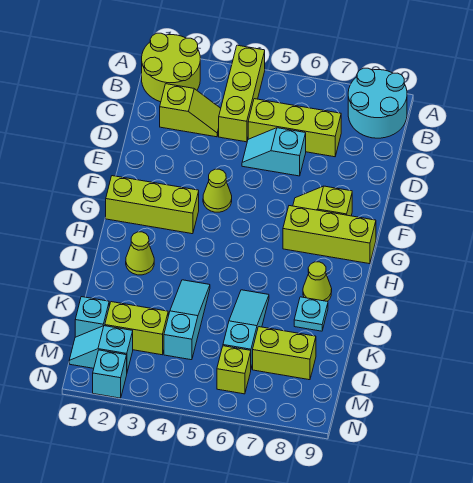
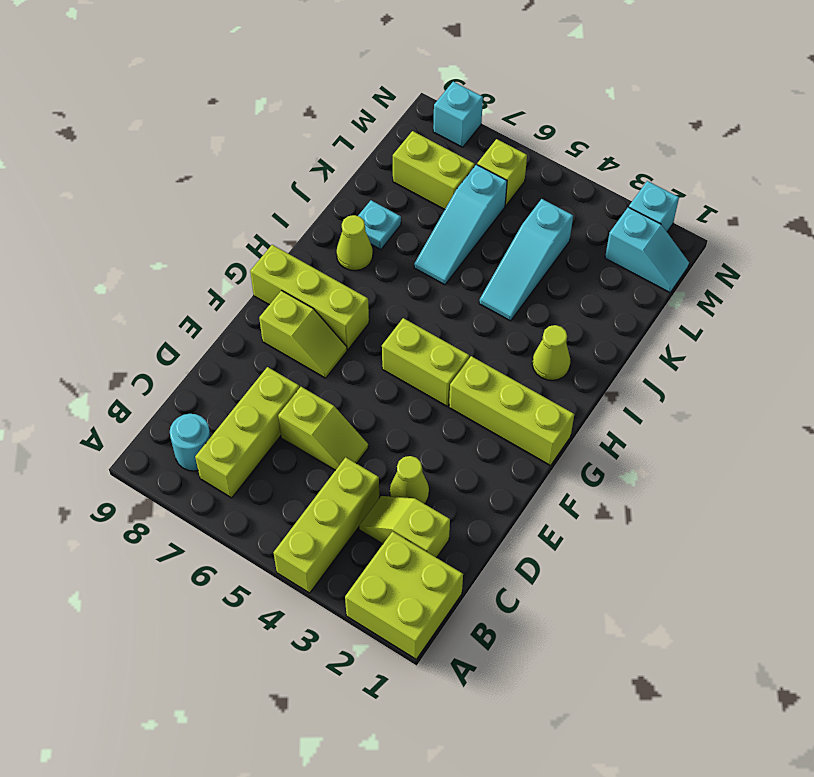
lime 2x2 round brick [142,33,200,102] -> lime 2x2 brick [345,532,463,659]
cyan 2x2 round brick [348,68,407,138] -> cyan 1x1 round brick [170,414,211,471]
lime 1x3 brick [248,99,341,157] -> lime 1x3 brick turned to [195,367,299,498]
cyan 1x2 slope [242,128,306,176] -> lime 1x2 slope [278,387,368,470]
lime 1x1 cone [203,169,232,212] -> lime 1x1 cone moved to [390,456,429,504]
cyan 1x1 brick [75,297,109,337] -> cyan 1x1 brick moved to [433,82,483,147]
lime 1x2 brick [105,302,168,355] -> lime 1x2 brick moved to [382,318,469,406]

